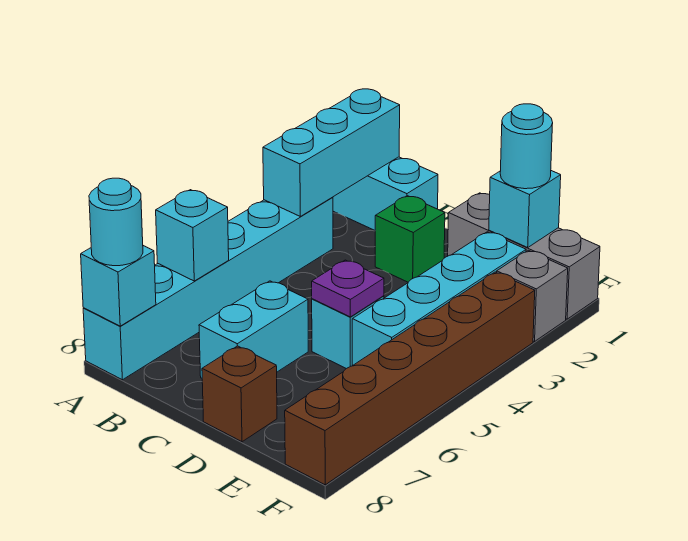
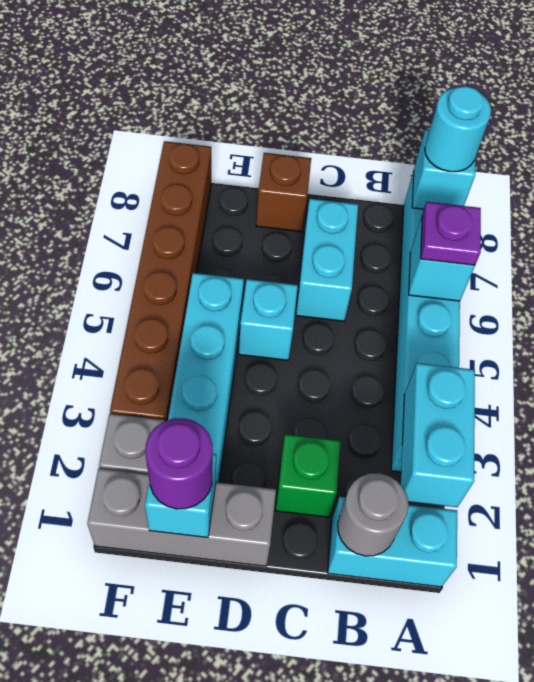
cyan 1x3 brick [263,89,400,216] -> cyan 1x2 brick [401,363,475,507]
none -> grey 1x1 round brick [338,473,409,556]
purple 1x1 plate [312,260,384,317] -> purple 1x1 plate moved to [421,202,481,265]
cyan 1x1 round brick [500,104,553,189] -> purple 1x1 round brick [146,418,212,509]

